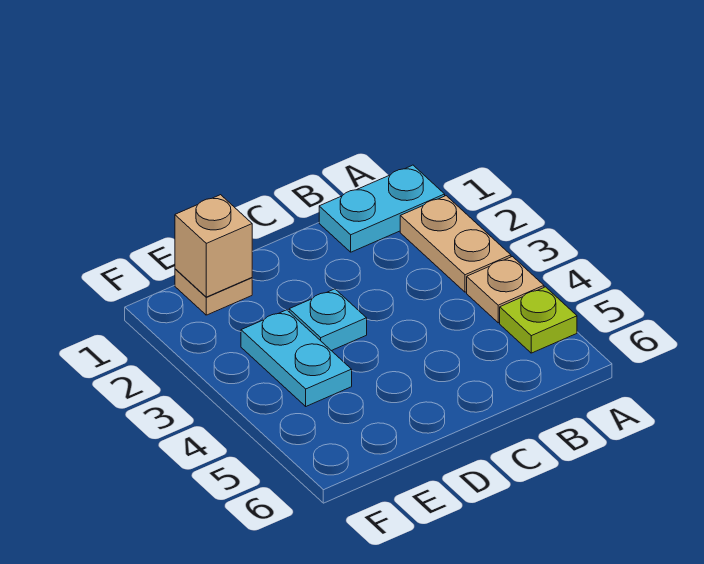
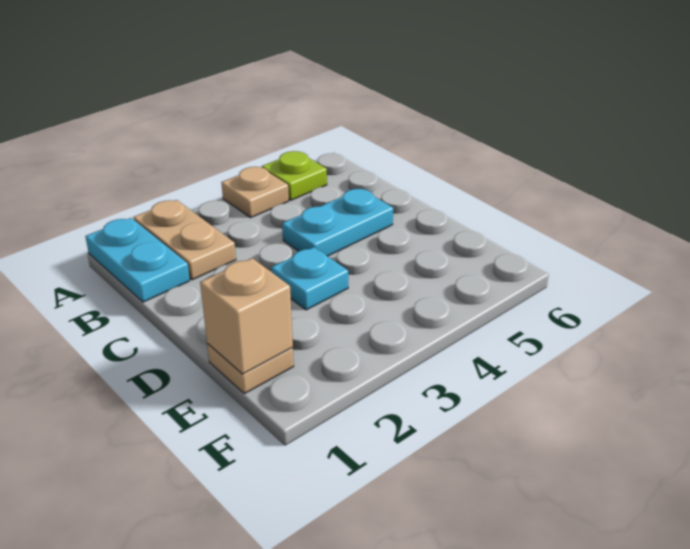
tan 1x2 plate [400,196,511,292] -> tan 1x2 plate turned to [134,200,236,280]
cyan 1x2 plate [241,310,352,406] -> cyan 1x2 plate moved to [282,189,393,256]

